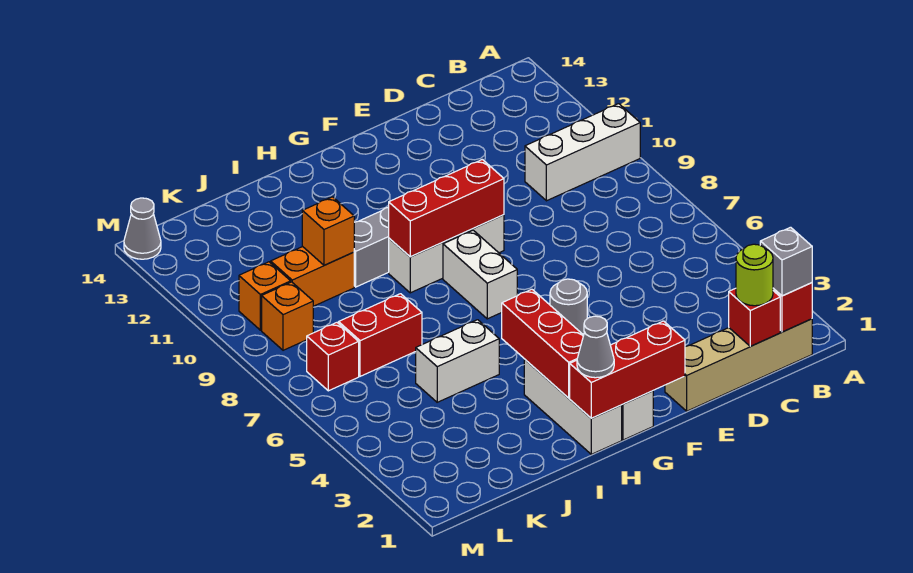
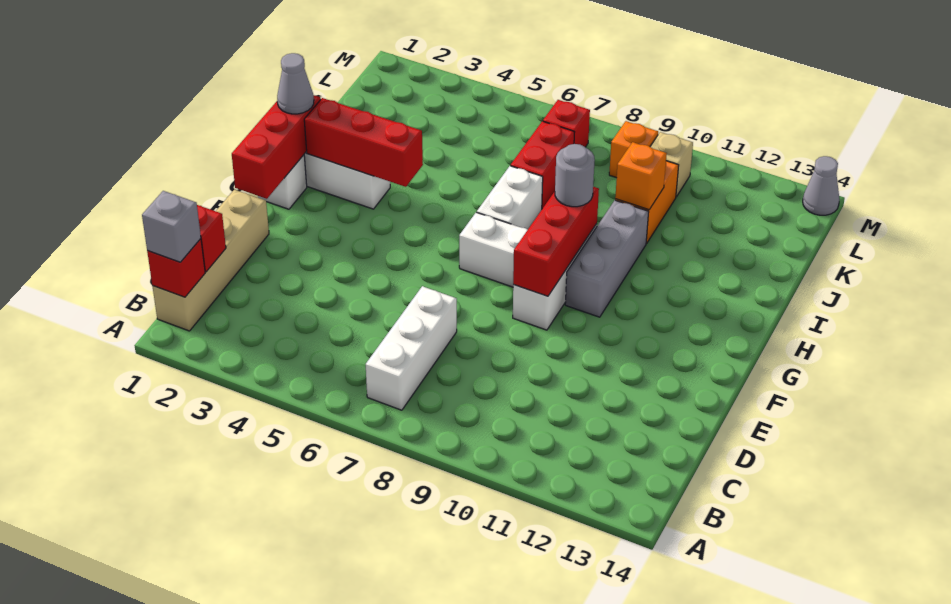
white 1x3 brick [525,104,640,201] -> white 1x3 brick moved to [366,286,457,410]
lime 1x1 round brick [736,244,773,306] -> none
grey 1x1 round brick [550,279,587,335] -> grey 1x1 round brick moved to [555,144,595,207]
white 1x2 brick [416,320,499,402] -> white 1x2 brick moved to [477,166,543,229]
orange 1x1 brick [239,262,291,330] -> tan 1x1 brick [650,132,693,197]

